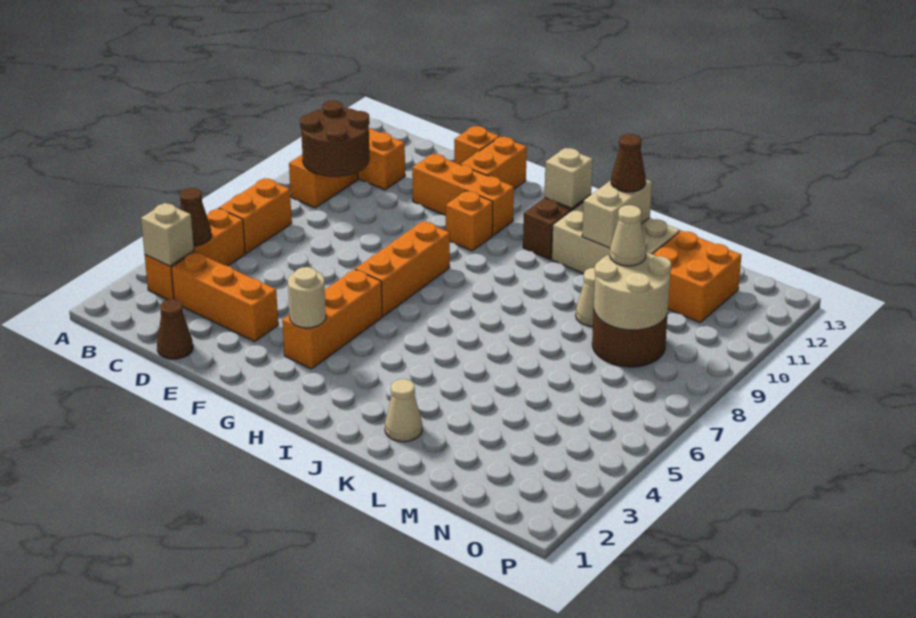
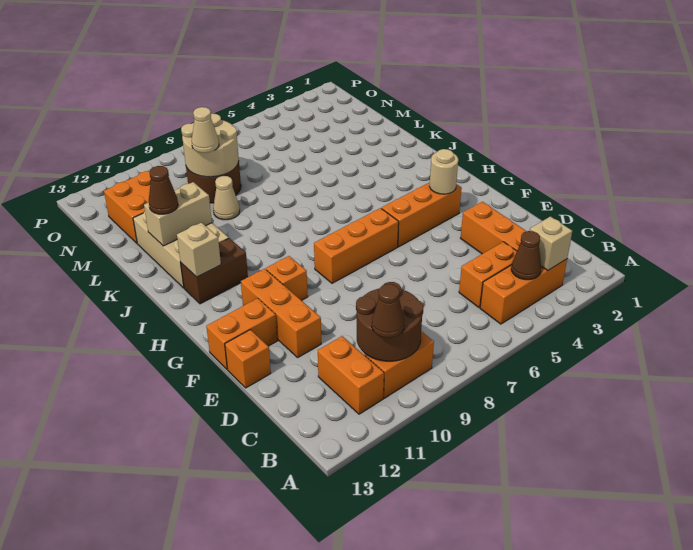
orange 1x2 brick [219,178,292,253] -> orange 1x2 brick moved to [459,242,517,308]
brown 1x1 cone [157,299,193,359] -> brown 1x1 cone moved to [372,284,404,338]
tan 1x1 cone [385,379,422,442] -> none

